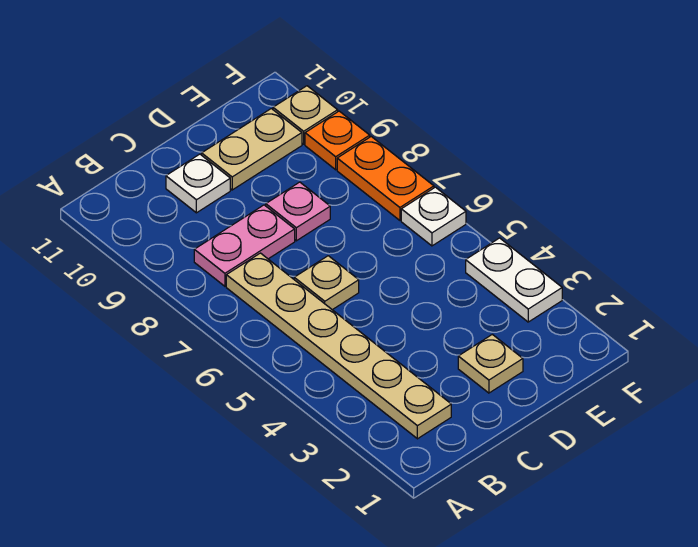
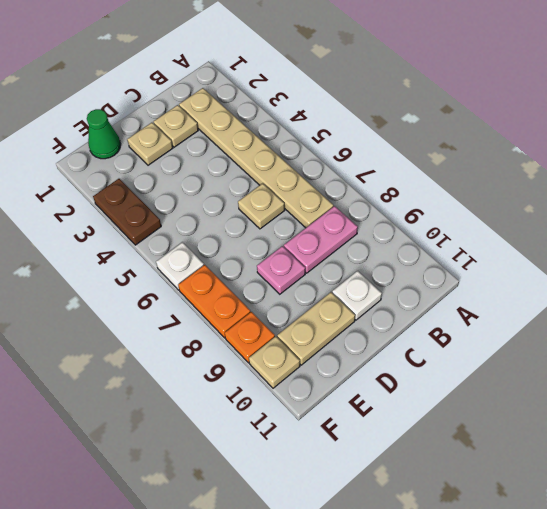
none -> tan 1x1 plate [153,105,198,147]
none -> green 1x1 cone [87,109,121,159]
white 1x2 plate [466,238,562,322] -> brown 1x2 plate [93,179,161,245]

